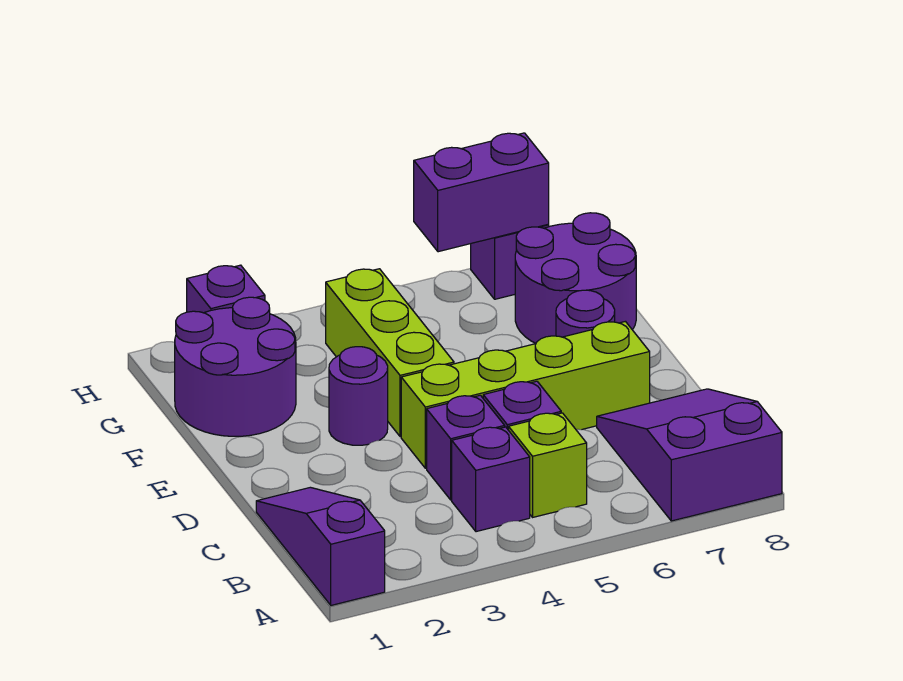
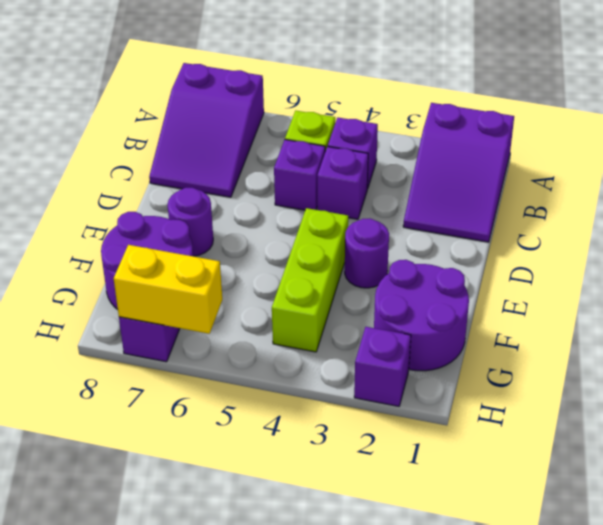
purple 1x3 slope [256,487,385,605] -> purple 2x3 slope [403,103,514,242]
lime 1x4 brick [401,321,650,468] -> none
purple 1x2 brick [414,133,549,252] -> yellow 1x2 brick [114,245,222,334]

